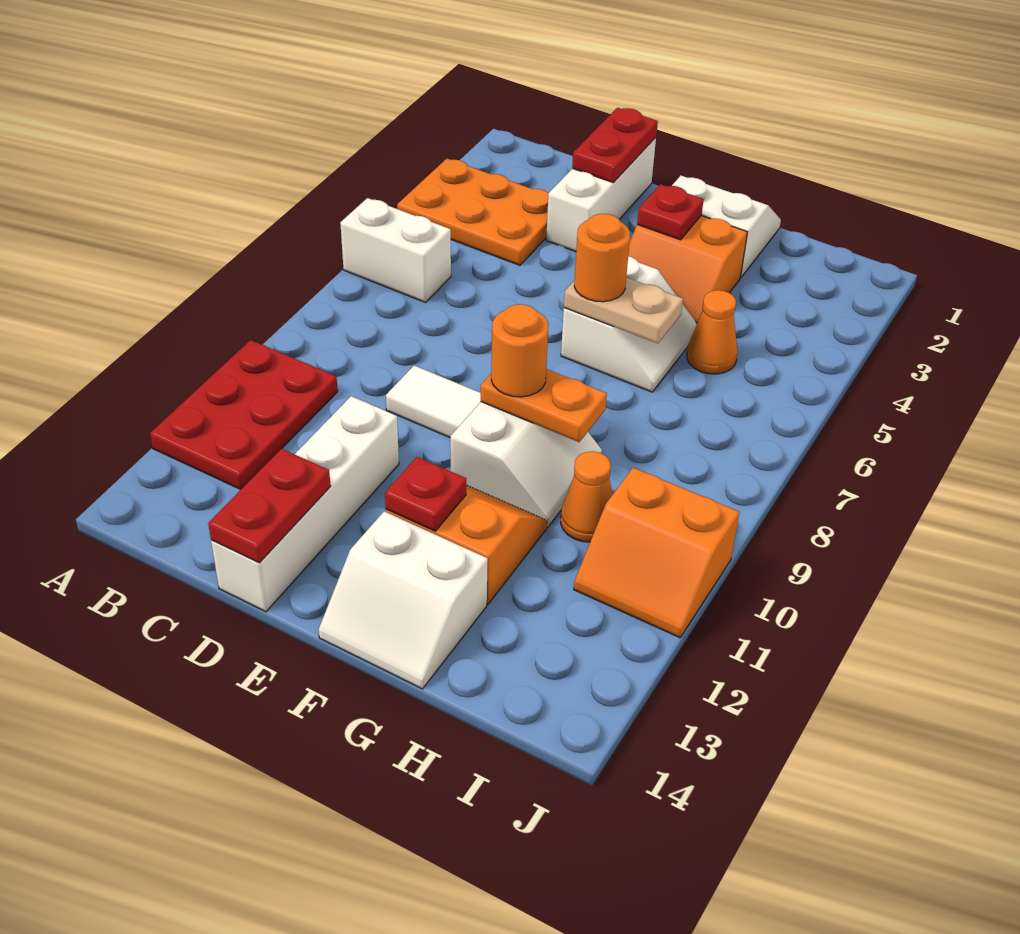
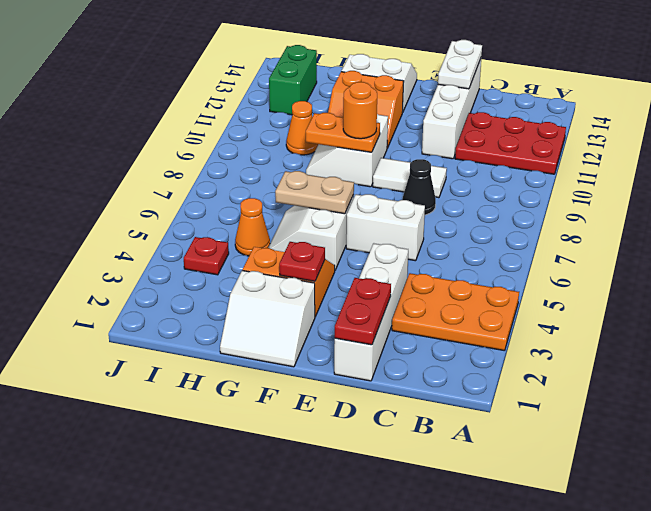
white 1x2 brick [340,198,451,302] -> white 1x2 brick moved to [346,194,425,261]
red 2x3 plate [150,340,338,489] -> red 2x3 plate turned to [455,112,566,174]
white 1x3 brick [546,137,656,252] -> white 1x4 brick [334,243,408,381]
none -> black 1x1 cone [402,159,436,215]
red 1x2 plate [208,449,331,563] -> white 1x2 plate [438,40,482,89]
orange 1x1 round brick [574,214,630,302] -> none
red 1x1 plate [385,457,466,531] -> red 1x1 plate moved to [184,237,229,275]
orange 2x2 slope [574,468,739,638] -> none
none -> green 1x2 brick [269,45,317,115]

